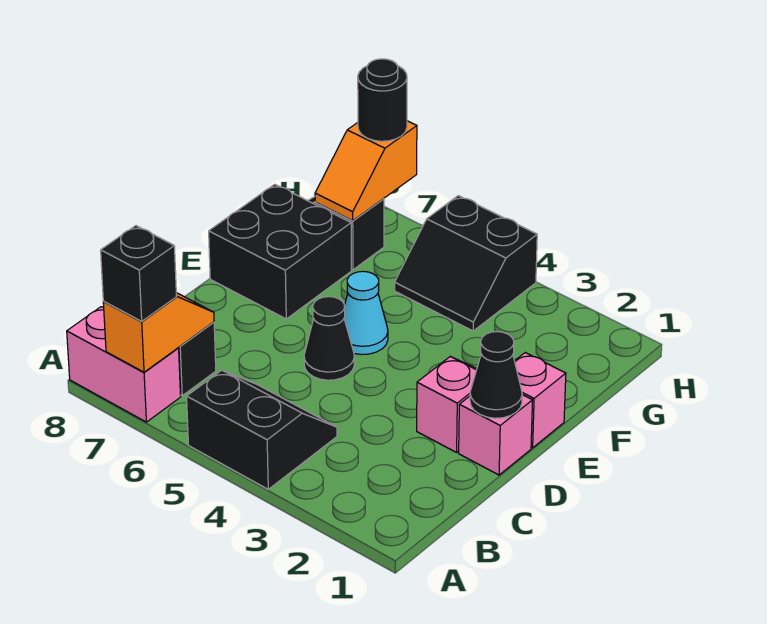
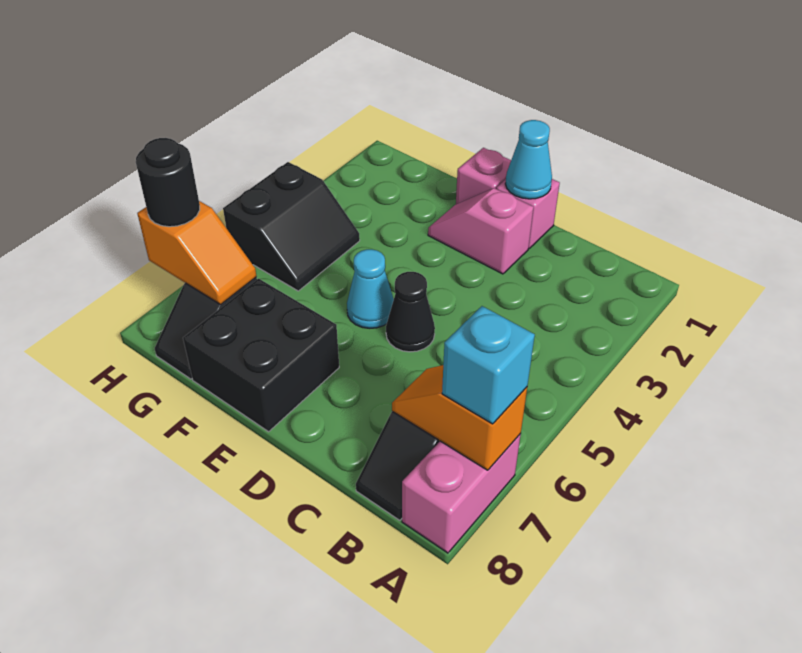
black 2x2 slope [187,370,337,489] -> none
black 1x1 brick [101,226,177,321] -> cyan 1x1 brick [442,306,535,424]
black 1x1 cone [470,332,522,418] -> cyan 1x1 cone [505,120,552,199]

